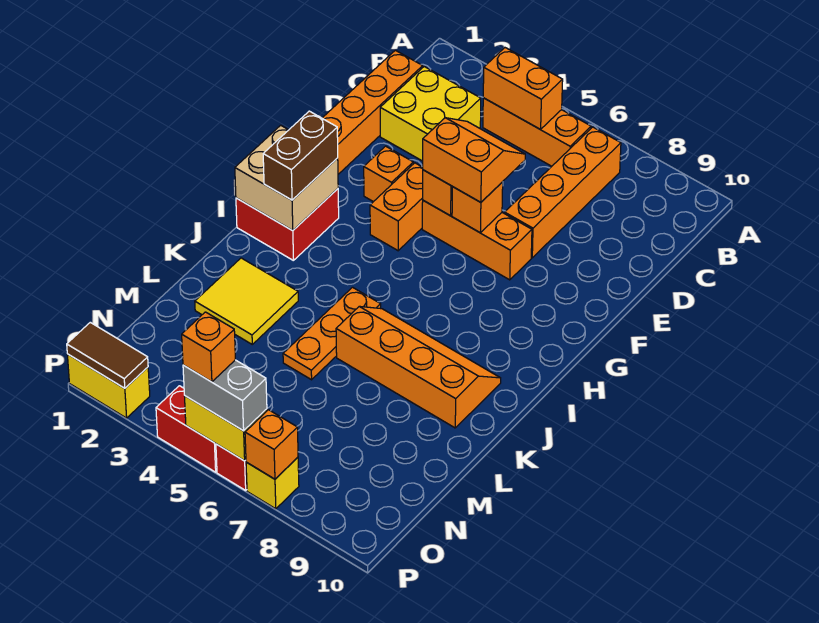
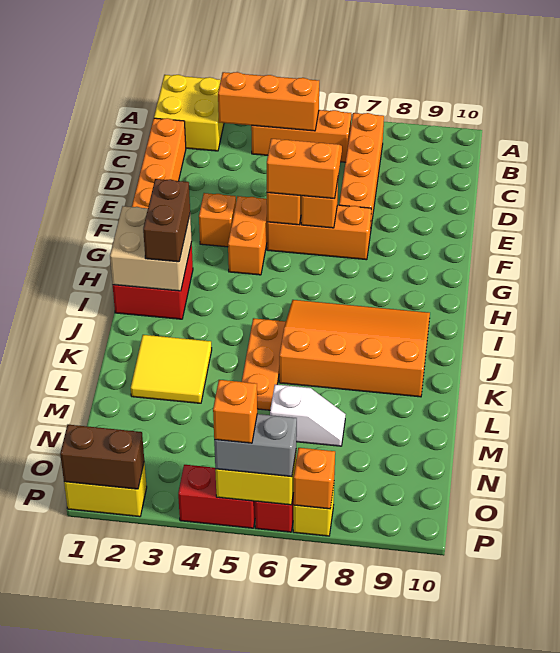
orange 1x2 brick [483,48,563,129] -> orange 1x3 brick [218,72,319,131]
yellow 2x2 brick [380,67,481,161] -> yellow 2x2 brick moved to [154,75,224,151]
orange 2x4 slope [336,306,501,428] -> orange 3x4 slope [279,300,430,397]
none -> white 1x2 slope [270,385,346,446]
brown 1x2 tile [67,322,148,388] -> brown 1x2 brick [60,425,144,489]

